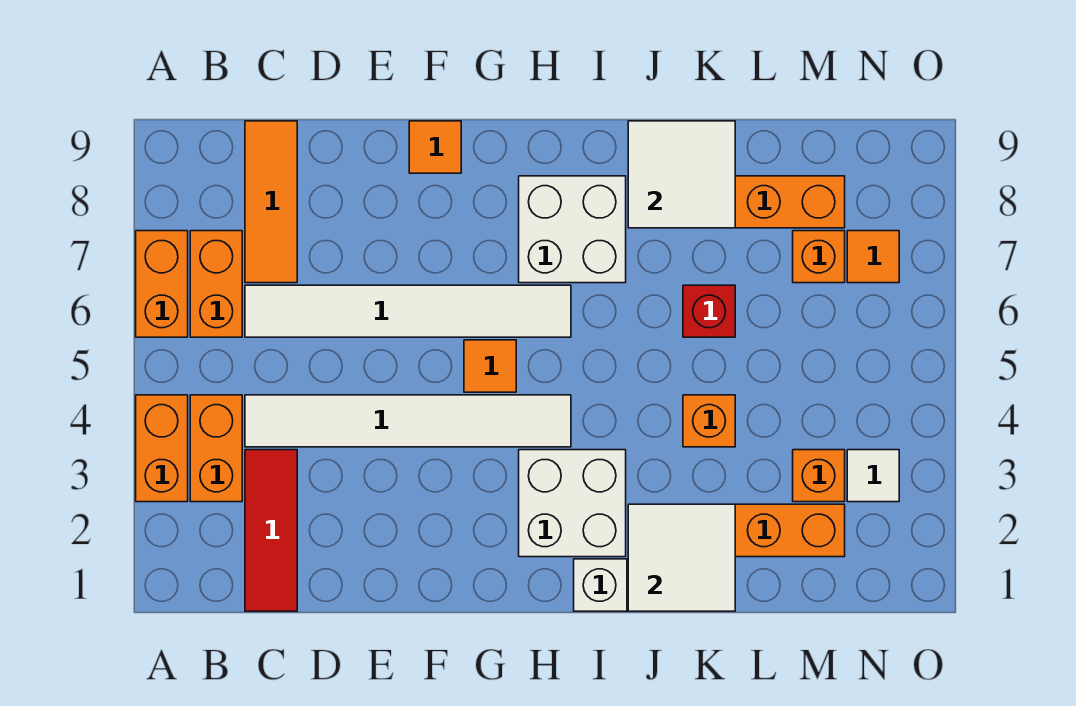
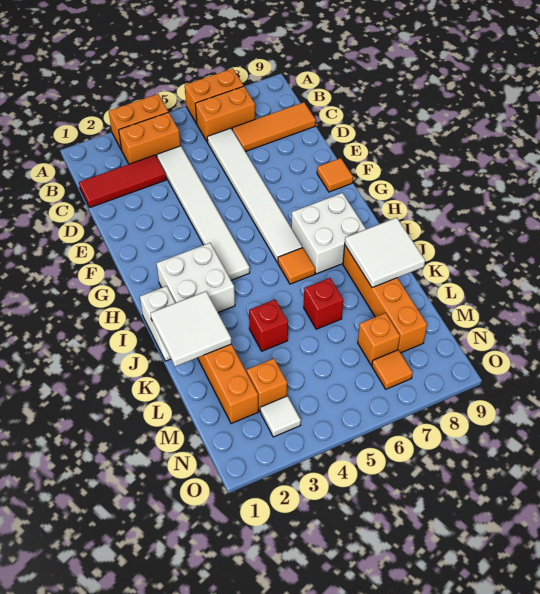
orange 1x1 tile [464,340,516,392] -> orange 1x1 tile moved to [278,248,315,284]
orange 1x1 brick [683,395,735,447] -> red 1x1 brick [249,300,288,351]

